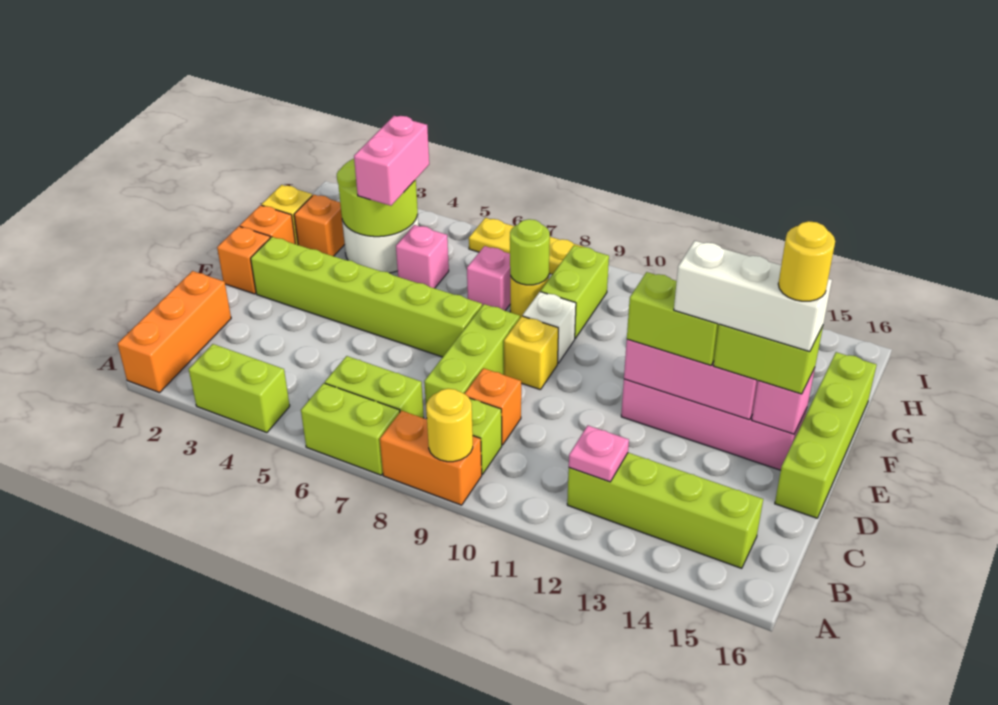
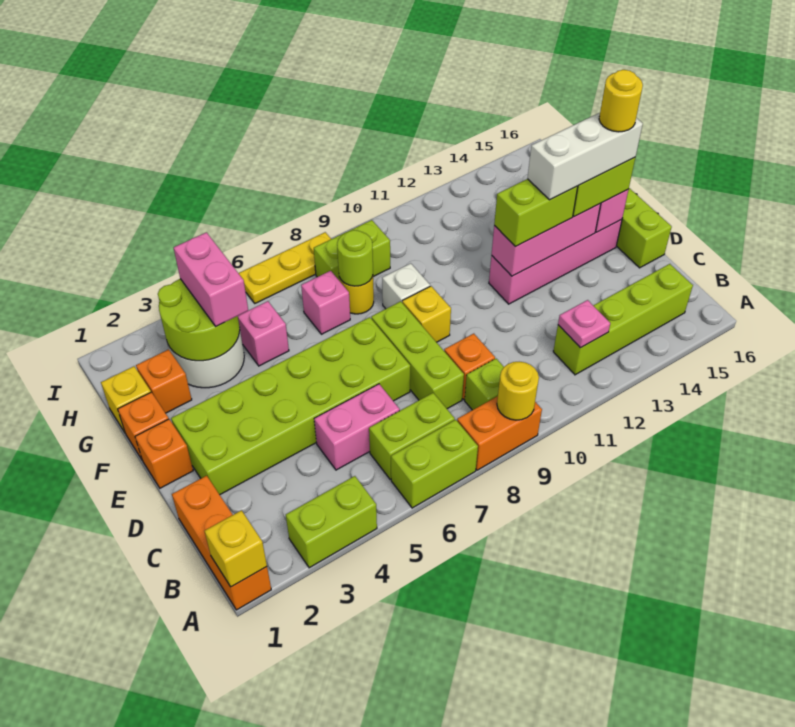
none -> yellow 1x1 brick [205,510,267,587]
none -> pink 1x2 brick [314,384,400,470]
lime 1x6 brick [251,237,482,357] -> lime 2x6 brick [171,317,410,495]
lime 1x2 brick [541,245,609,338] -> lime 1x2 brick turned to [314,220,390,280]

